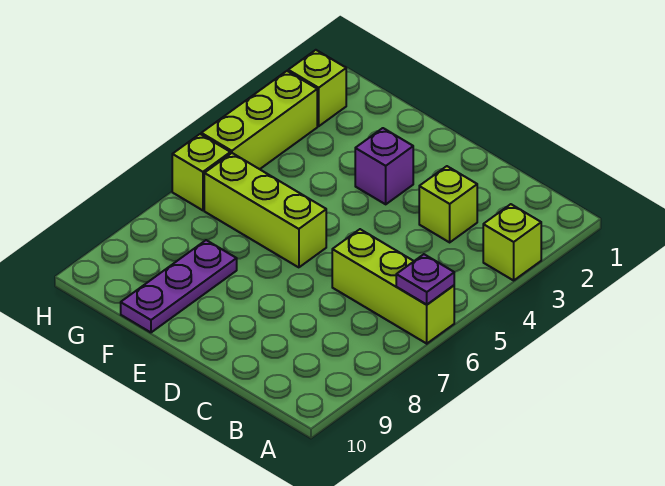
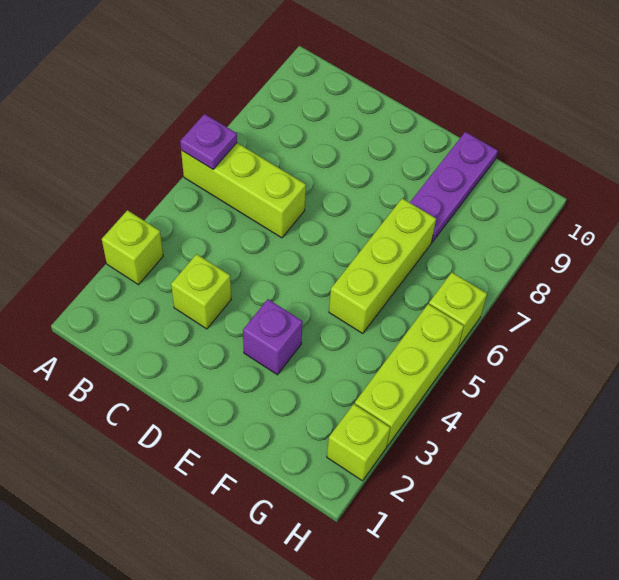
lime 1x3 brick [204,153,326,267] -> lime 1x3 brick turned to [329,198,436,334]

